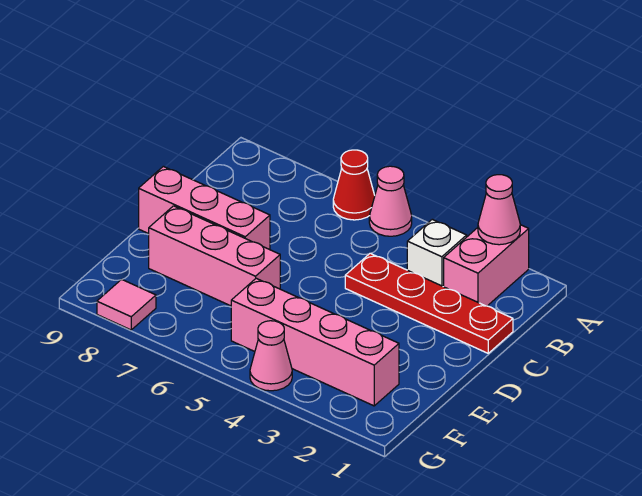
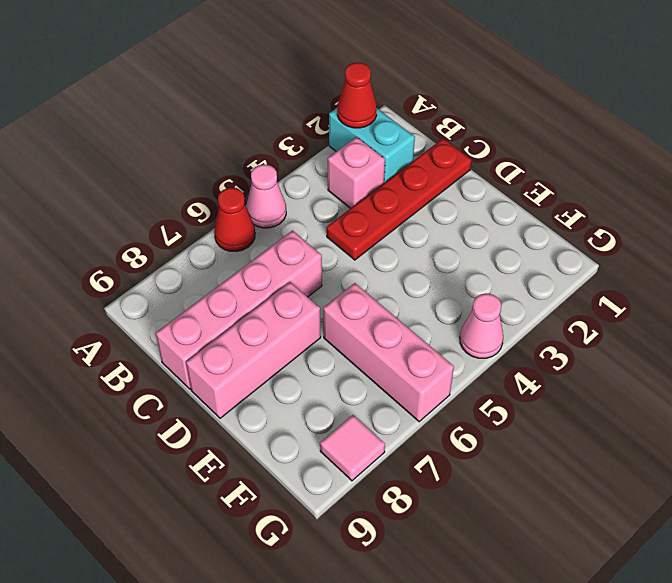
pink 1x2 brick [444,225,529,306] -> cyan 1x2 brick [329,108,415,183]
pink 1x1 cone [478,175,520,245] -> red 1x1 cone [337,62,377,128]
white 1x1 brick [407,219,467,287] -> pink 1x1 brick [328,137,385,208]
pink 1x3 brick [149,206,280,306] -> pink 1x3 brick turned to [323,283,454,422]
pink 1x4 brick [231,278,399,406] -> pink 1x4 brick moved to [156,231,322,389]

